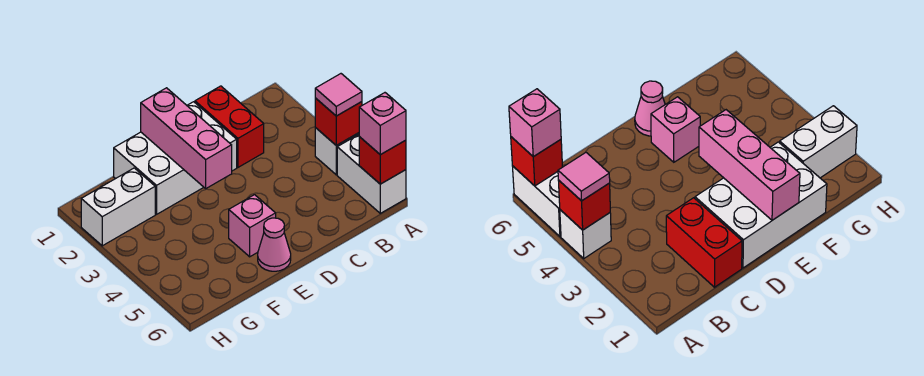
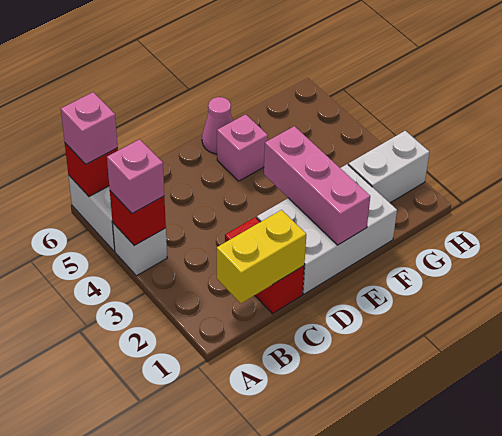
pink 1x1 tile [315,74,362,116] -> pink 1x1 brick [107,139,164,214]
none -> yellow 1x2 brick [217,210,306,303]

